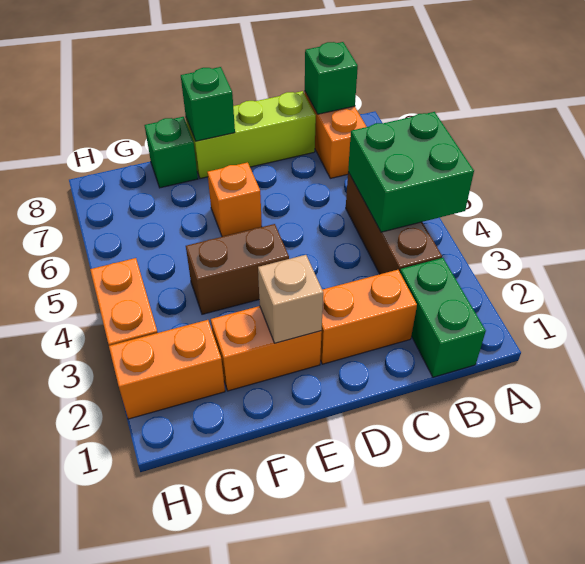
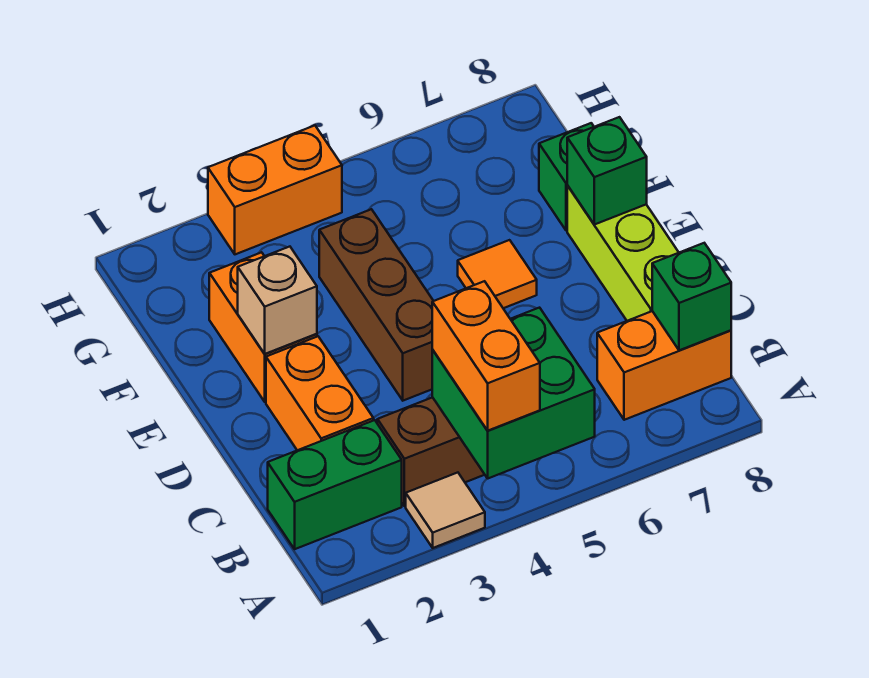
none -> tan 1x1 tile [406,473,485,548]
brown 1x2 brick [186,224,289,314] -> brown 1x3 brick [319,209,433,401]
orange 1x1 brick [207,162,262,237] -> orange 1x1 tile [458,240,537,308]
orange 1x2 brick [109,320,225,419] -> orange 1x2 brick moved to [432,281,540,431]

